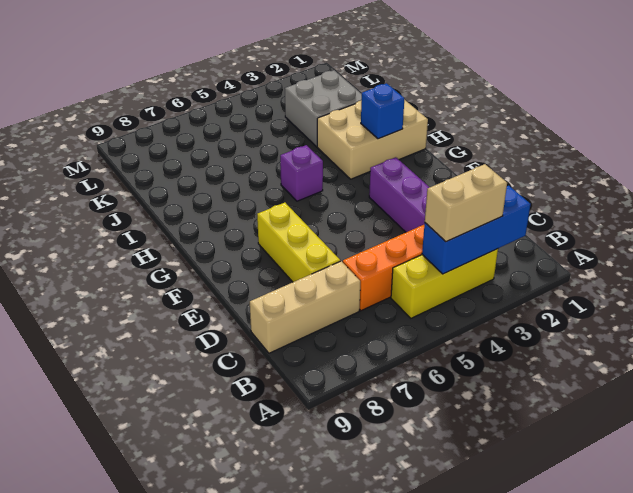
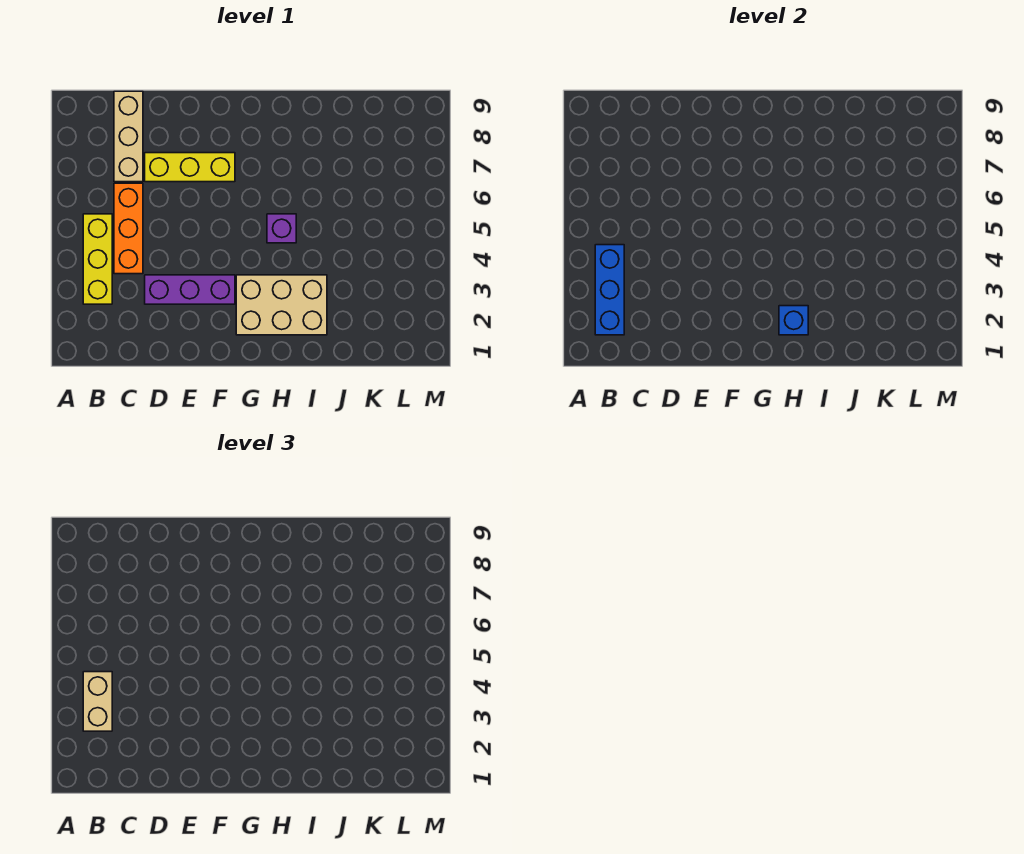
tan 2x3 brick [317,99,428,179] -> tan 2x3 brick turned to [236,275,327,335]
grey 2x2 brick [285,70,362,147] -> none

